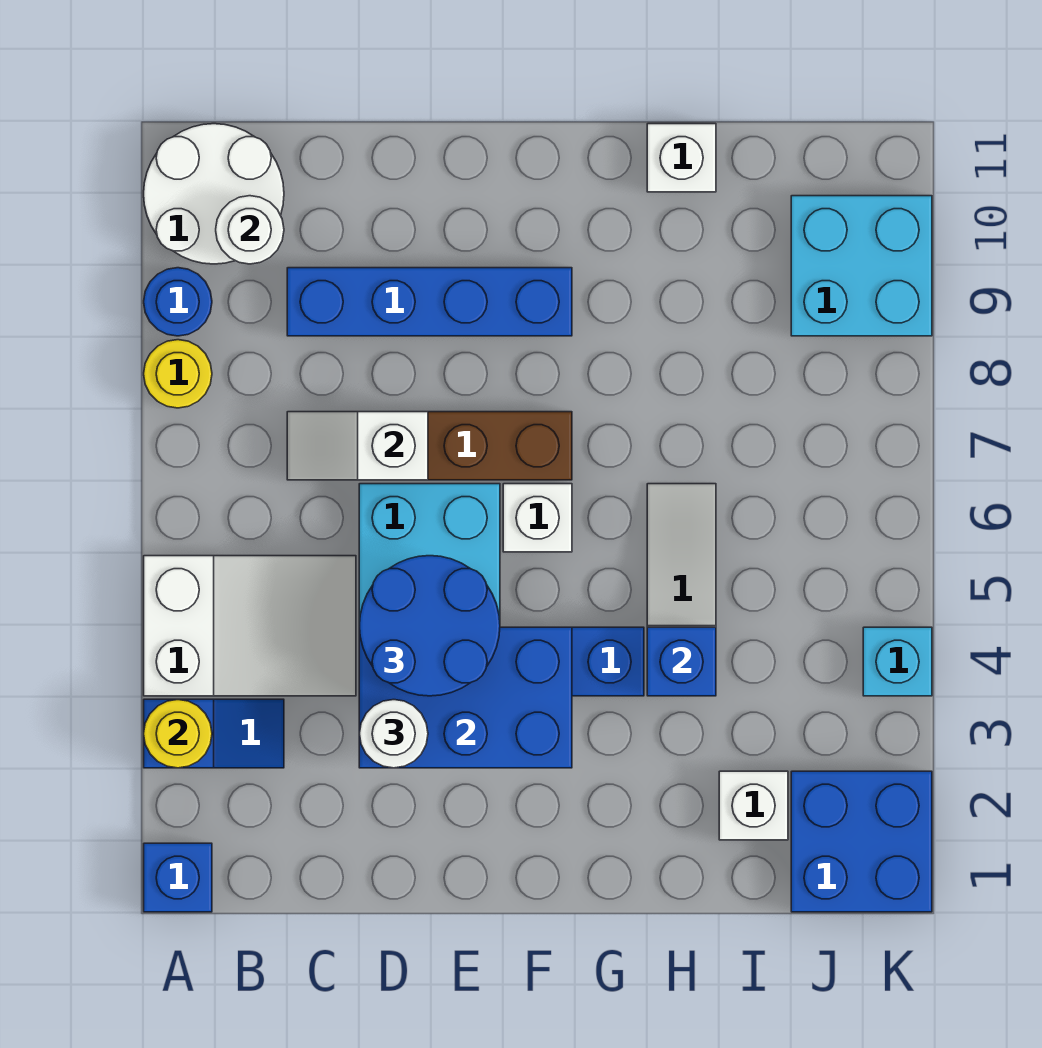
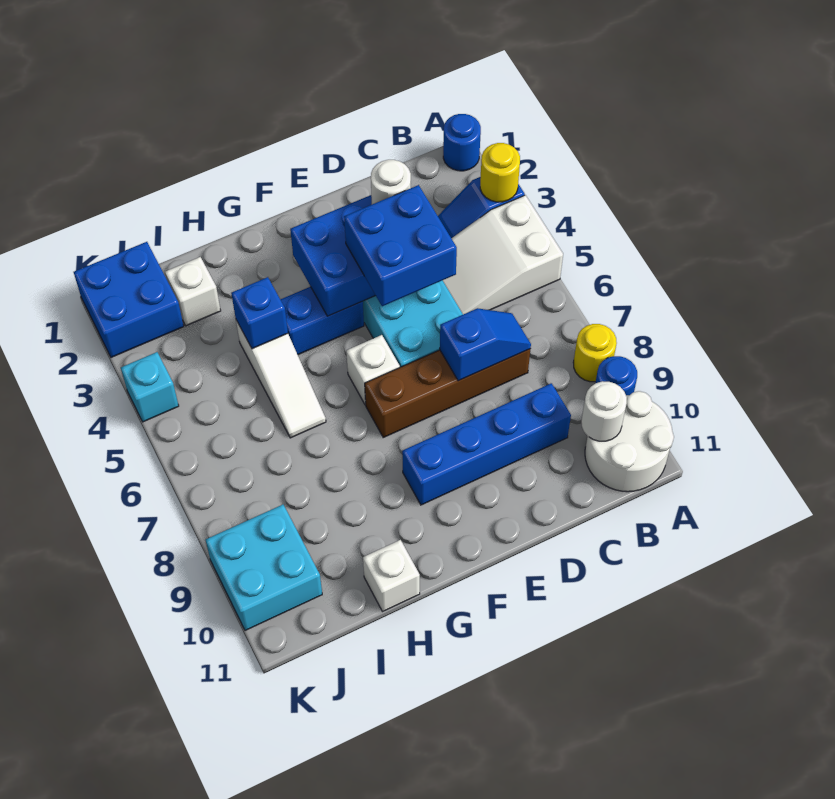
blue 1x1 brick [144,843,212,912] -> blue 1x1 round brick [443,114,481,171]
white 1x2 slope [287,412,428,480] -> blue 1x2 slope [440,308,531,381]
blue 2x2 round brick [359,556,500,696] -> blue 2x2 brick [344,185,457,306]

